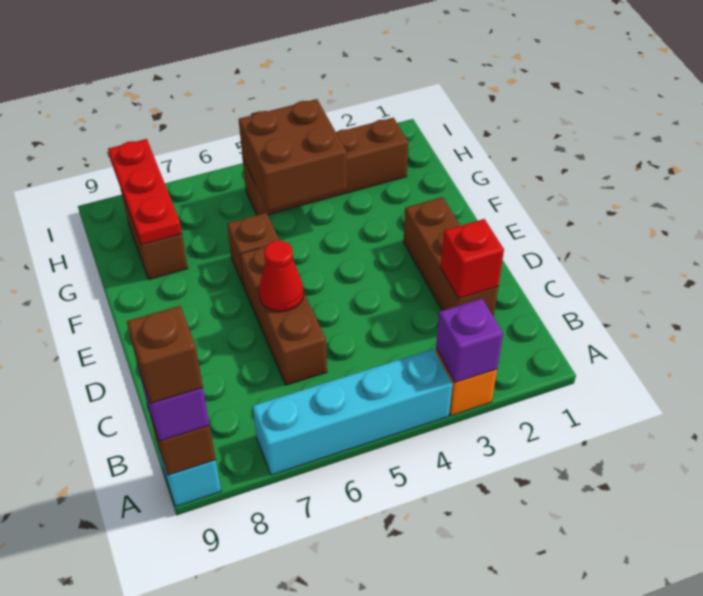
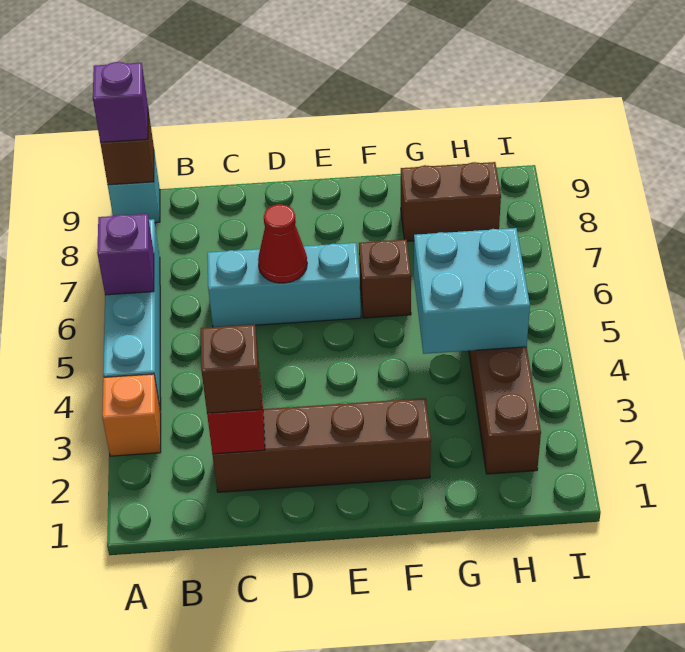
purple 1x1 brick [436,299,503,383] -> purple 1x1 brick moved to [97,214,154,295]
brown 1x1 brick [127,306,203,404] -> brown 1x1 brick moved to [201,325,261,413]
brown 1x3 brick [403,197,498,317] -> brown 1x4 brick [212,398,431,492]
brown 1x3 brick [240,247,327,385] -> cyan 1x3 brick [207,243,361,327]
brown 2x2 brick [239,99,347,210] -> cyan 2x2 brick [414,228,530,354]
red 1x3 plate [108,139,182,245] -> none

